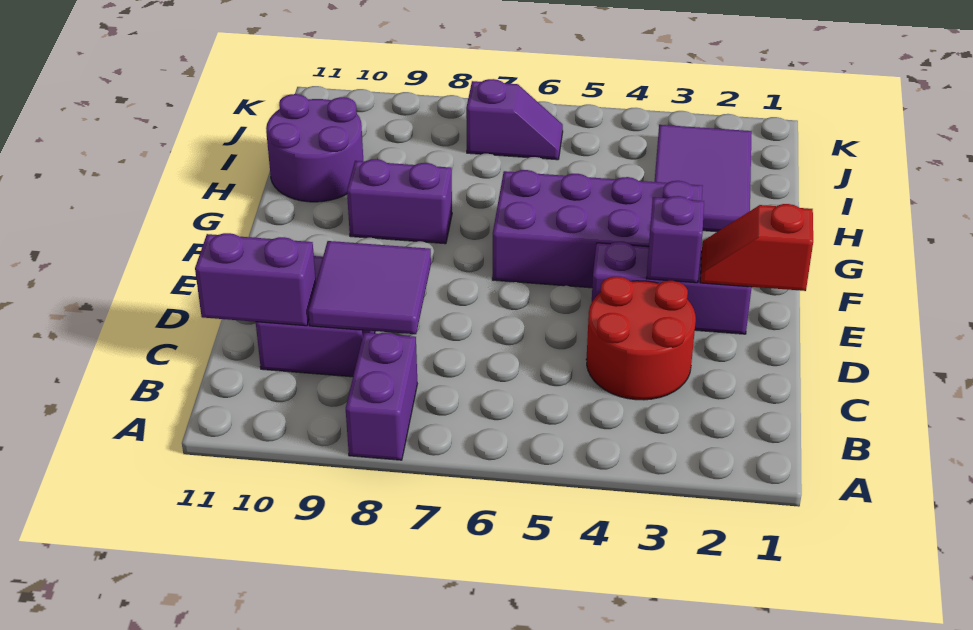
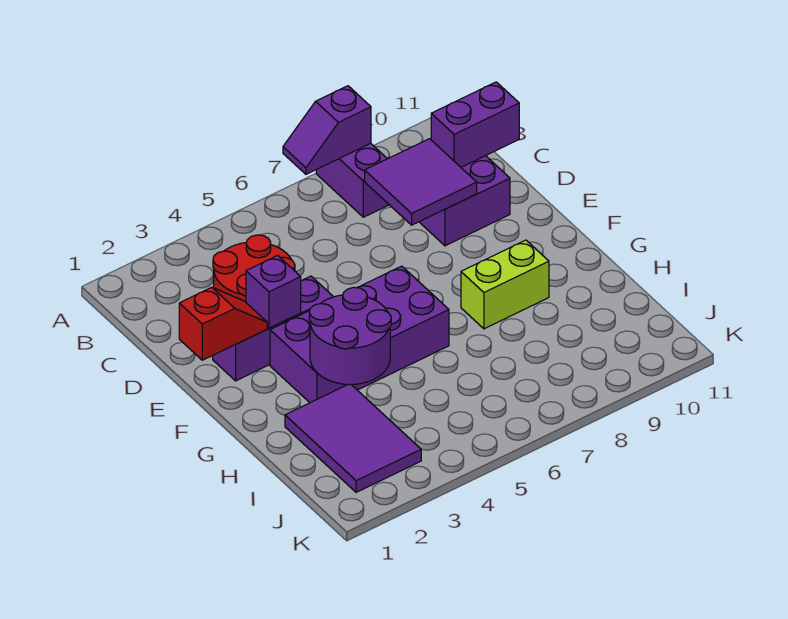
purple 1x2 brick [347,159,452,244] -> lime 1x2 brick [461,240,549,329]
purple 2x2 round brick [266,94,363,202] -> purple 2x2 round brick moved to [309,287,391,385]
purple 1x2 slope [466,79,563,160] -> purple 1x2 slope moved to [283,86,371,174]

